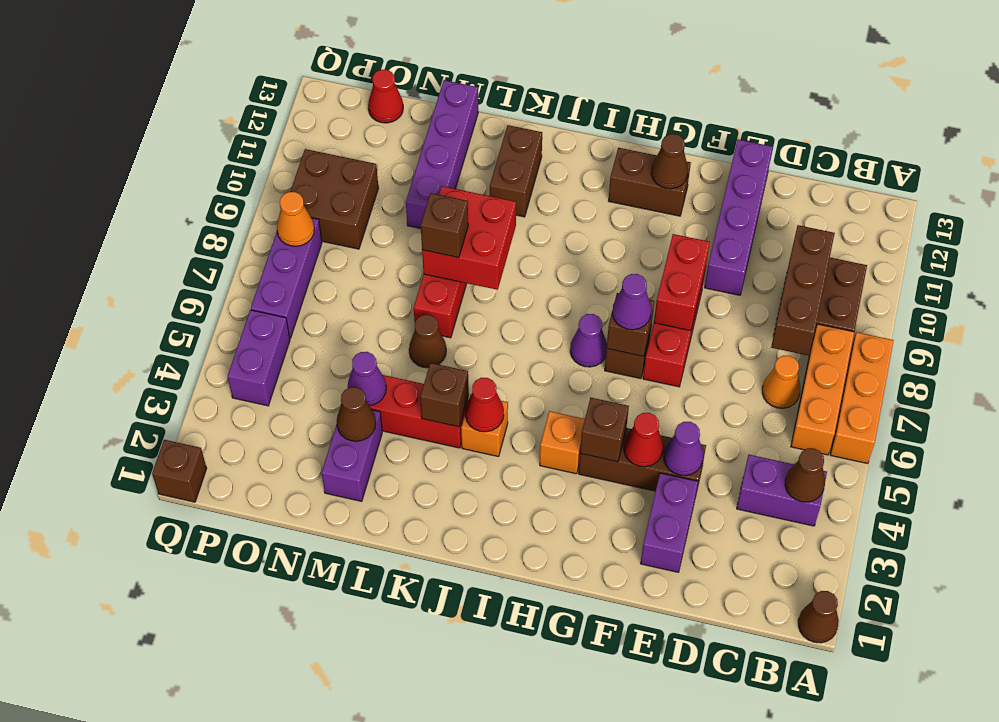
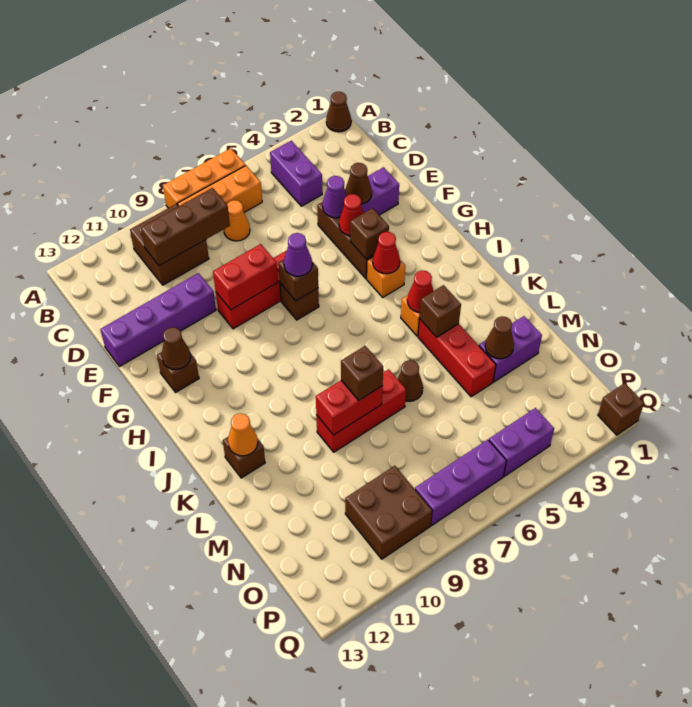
brown 1x1 cone [785,448,825,502] -> brown 1x1 cone moved to [345,163,372,204]
brown 1x2 brick [609,148,691,216] -> brown 1x1 brick [157,352,199,392]
purple 1x1 cone [570,314,607,367] -> none
red 2x2 brick [422,186,516,290] -> red 1x2 brick [316,380,383,435]
brown 1x2 brick [490,125,542,217] -> brown 1x1 brick [223,437,265,478]
purple 1x1 cone [348,352,386,406] -> none
purple 1x4 brick [406,80,478,229] -> none
red 1x1 cone [368,70,403,123] -> red 1x1 cone moved to [373,232,400,274]
orange 1x1 cone [277,192,314,246] -> orange 1x1 cone moved to [228,413,258,456]

